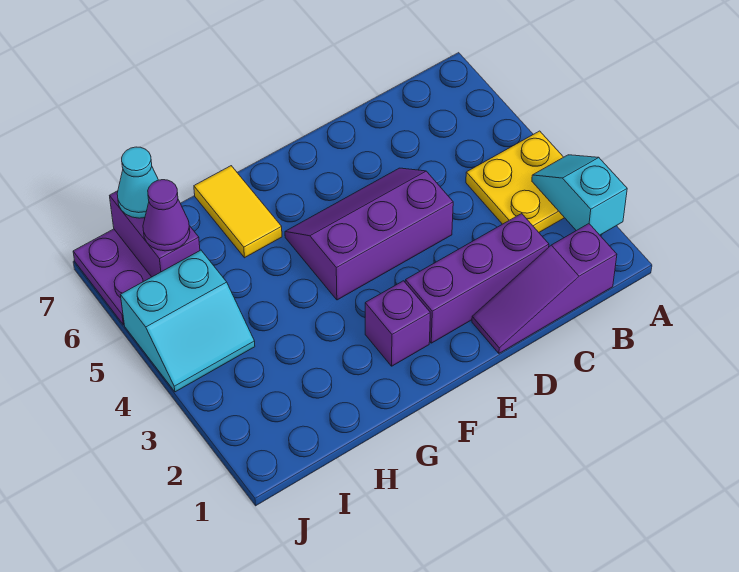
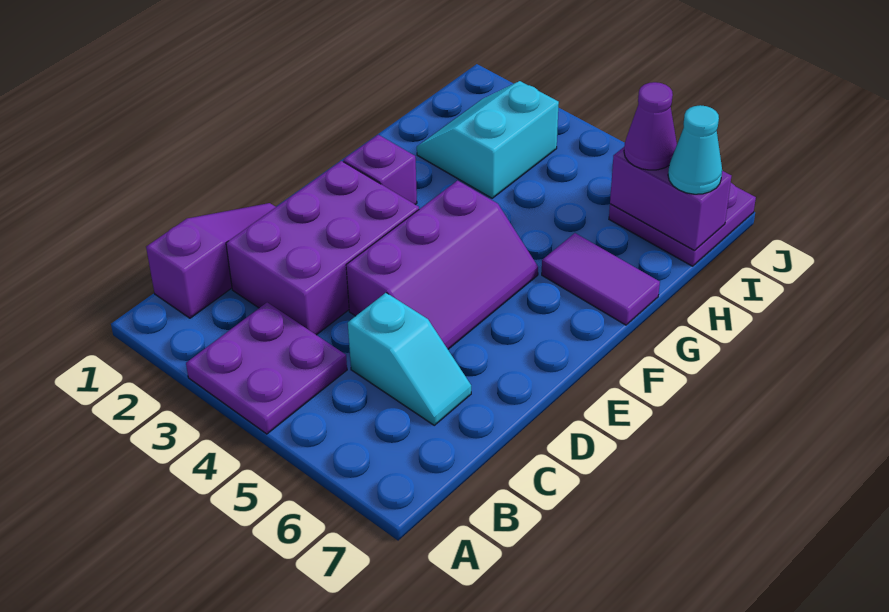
cyan 1x2 slope [532,155,627,235] -> cyan 1x2 slope moved to [348,293,471,425]
yellow 2x2 plate [466,131,564,232] -> purple 2x2 plate [186,302,347,434]
purple 1x3 brick [405,214,549,343] -> purple 2x3 brick [226,161,419,335]
yellow 1x2 tile [194,166,282,258] -> purple 1x2 tile [542,233,660,325]
cyan 2x2 slope [121,250,255,392] -> cyan 2x2 slope moved to [417,81,559,198]

